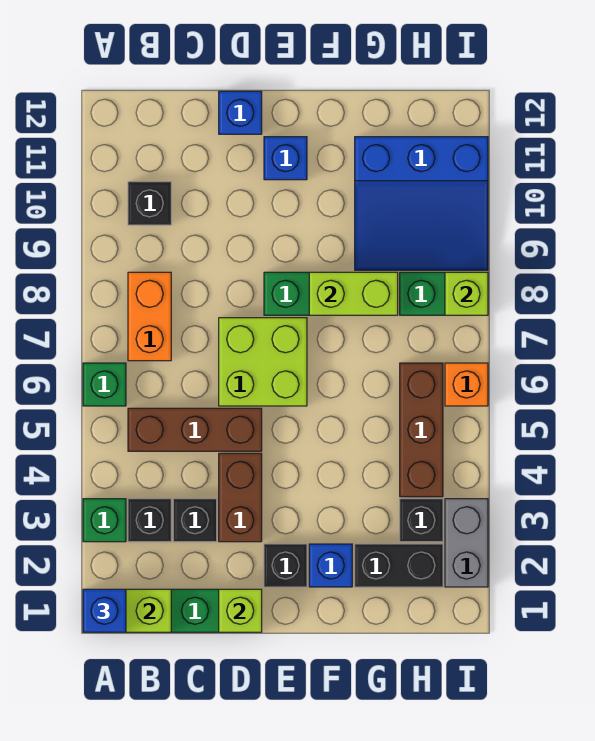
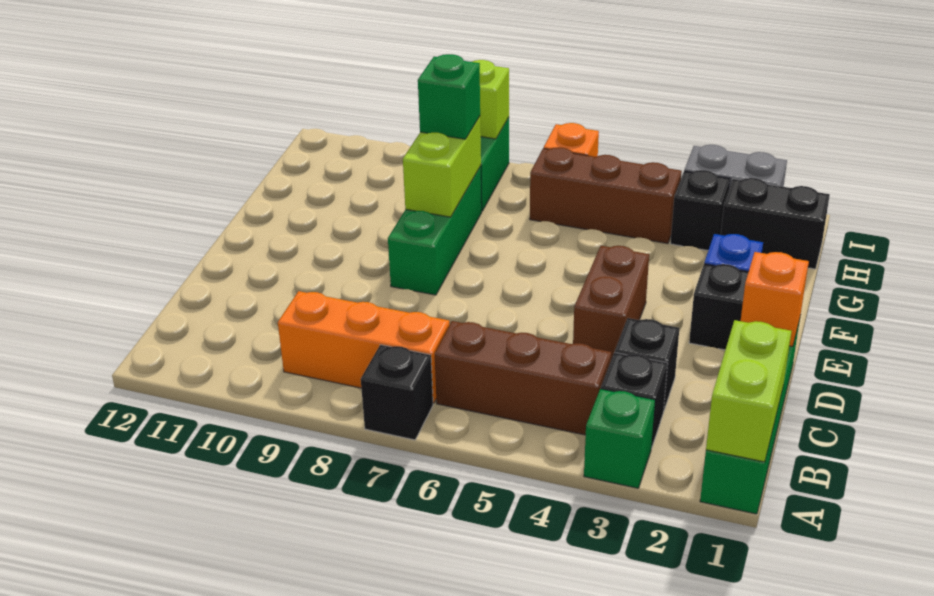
blue 1x1 brick [83,589,126,632] -> none
green 1x1 brick [83,363,126,406] -> green 1x1 brick moved to [418,54,480,139]
brown 1x3 brick [128,408,262,451] -> brown 1x3 brick turned to [435,321,611,435]
orange 1x2 brick [128,272,171,361] -> orange 1x3 brick [278,291,449,403]
black 1x1 brick [128,182,171,225] -> black 1x1 brick moved to [361,345,433,440]
lime 1x1 brick [219,589,262,632] -> orange 1x1 brick [741,252,809,347]
brown 1x2 brick [219,453,262,542] -> brown 1x2 brick turned to [573,246,649,359]
lime 2x2 brick [219,318,307,406] -> none
blue 1x1 brick [219,91,262,134] -> none
blue 1x1 brick [264,137,307,180] -> none
black 1x2 brick [355,544,443,587] -> black 1x2 brick turned to [721,178,830,269]
blue 3x3 slope [355,137,488,270] -> none

